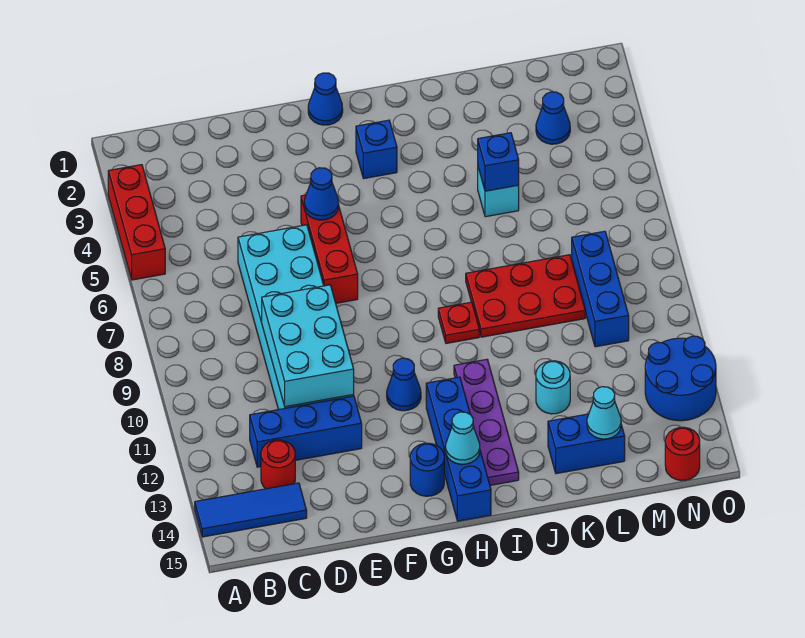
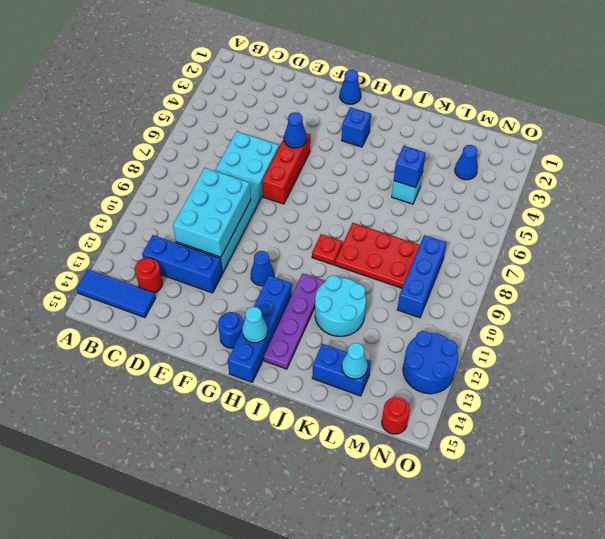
red 1x3 brick [108,165,165,280] -> none
cyan 1x1 round brick [536,361,570,414] -> cyan 2x2 round brick [315,275,366,336]

